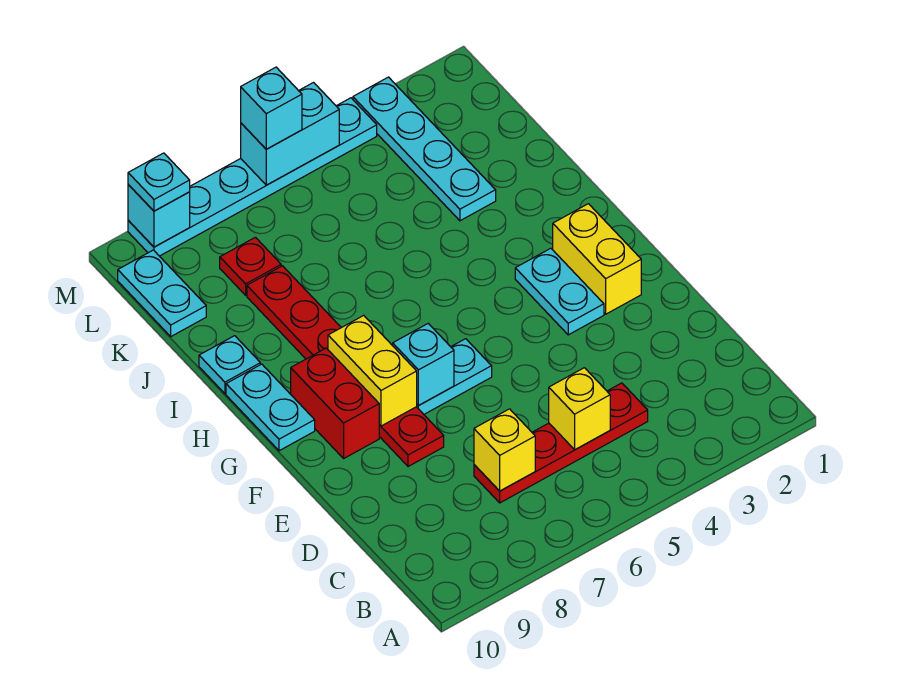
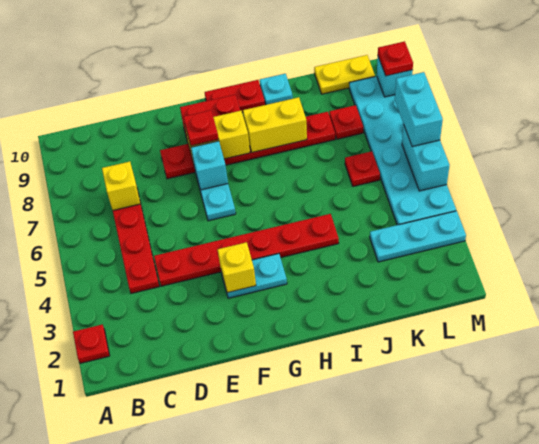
none -> red 1x1 plate [73,325,110,363]
yellow 1x1 brick [549,368,610,450] -> yellow 1x1 brick moved to [218,242,256,293]
none -> red 1x6 plate [154,214,339,286]
yellow 1x2 brick [553,204,641,314] -> yellow 1x2 brick moved to [243,97,307,152]
none -> red 1x1 plate [184,110,219,146]
cyan 1x2 plate [226,364,315,451] -> red 1x2 plate [205,80,265,112]
cyan 1x4 plate [353,77,496,221] -> cyan 1x3 plate [370,211,466,262]
none -> red 1x1 plate [345,151,380,186]
cyan 1x2 plate [118,250,206,336] -> yellow 1x2 plate [314,55,375,94]
cyan 1x6 plate [128,98,377,256] -> cyan 2x6 plate [349,76,456,225]
cyan 1x1 brick [241,67,302,149] -> cyan 1x2 brick [395,72,443,147]
cyan 1x1 plate [128,153,190,211] -> red 1x1 plate [378,41,413,76]

